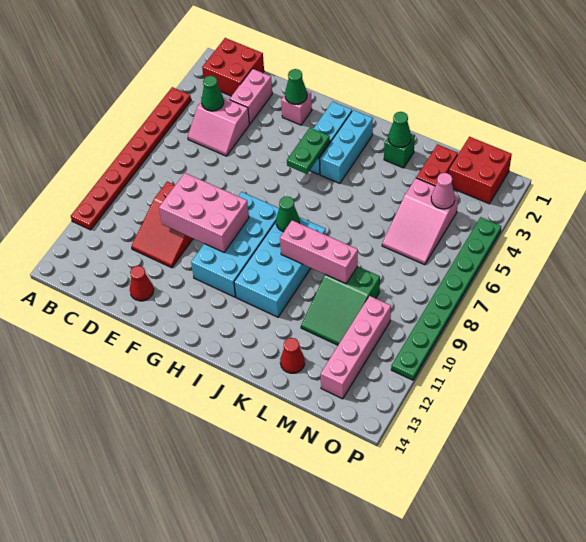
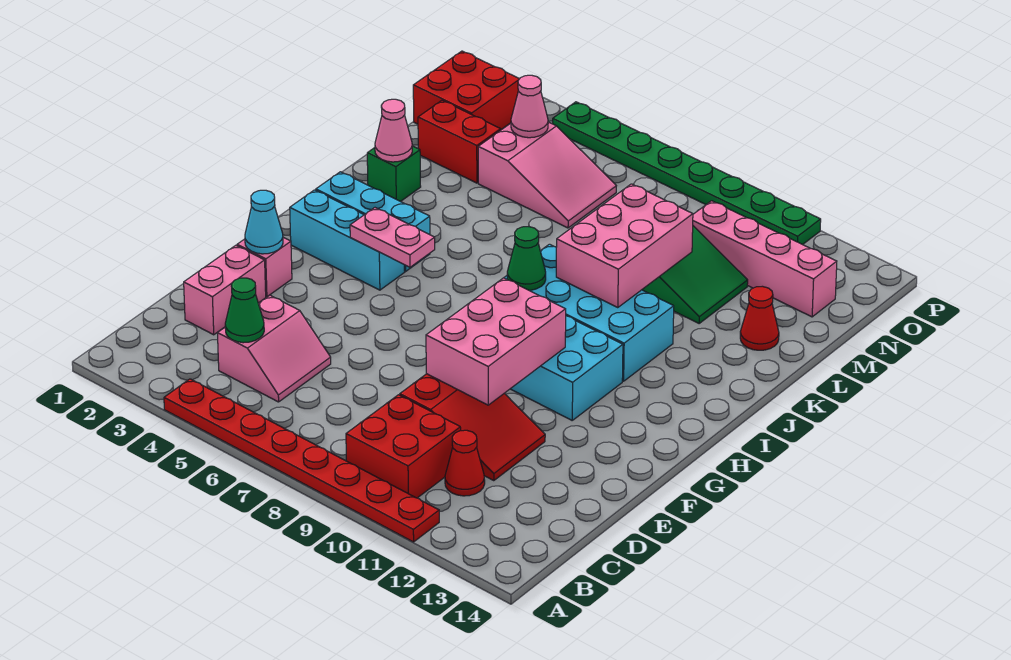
red 2x2 brick [202,38,264,96] -> red 2x2 brick moved to [346,395,461,498]
pink 1x2 brick [230,69,272,124] -> pink 1x2 brick turned to [184,245,266,335]
red 1x1 cone [130,266,154,301] -> red 1x1 cone moved to [445,430,485,496]
green 1x1 cone [285,69,307,104] -> cyan 1x1 cone [245,190,283,254]
green 1x2 plate [287,128,330,174] -> pink 1x2 plate [350,208,435,267]
pink 1x3 brick [280,220,358,284] -> pink 2x3 brick [556,184,693,308]
green 1x1 cone [388,112,411,147] -> pink 1x1 cone [375,99,412,162]

